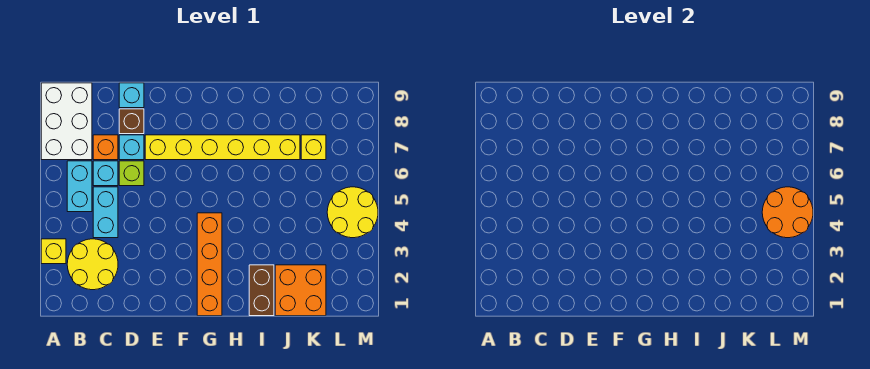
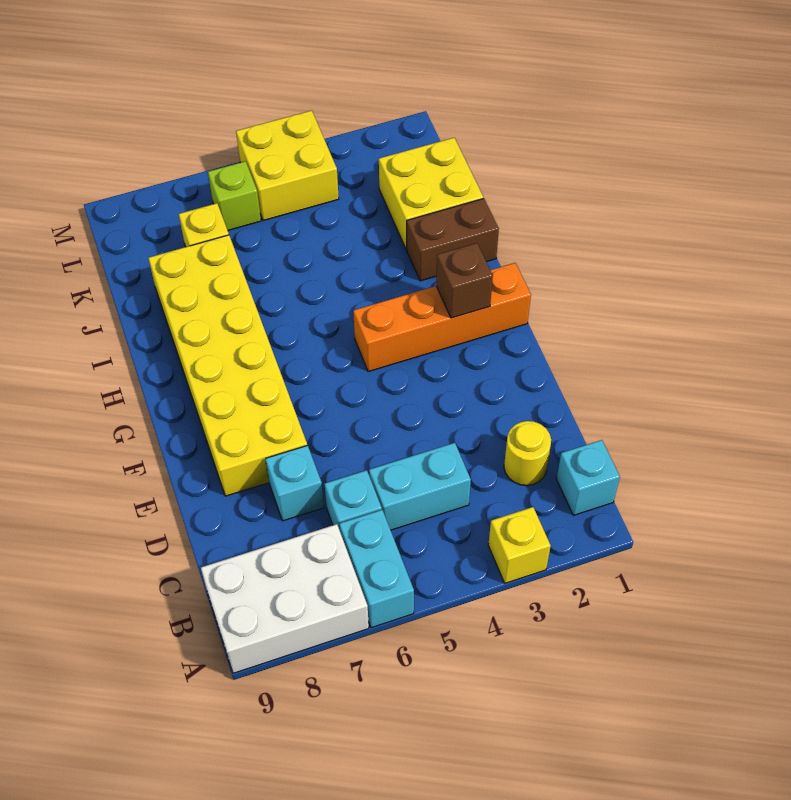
yellow 2x2 round brick [67,239,118,290] -> yellow 1x1 round brick [504,421,551,486]
cyan 1x2 brick [67,161,92,212] -> cyan 1x2 brick turned to [339,510,414,628]
orange 1x1 brick [93,135,118,160] -> none
lime 1x1 brick [119,161,144,186] -> lime 1x1 brick moved to [208,161,261,230]
brown 1x1 brick [119,109,144,134] -> brown 1x1 brick moved to [436,243,493,318]
cyan 1x1 brick [119,83,144,108] -> cyan 1x1 brick moved to [557,440,620,515]
yellow 1x6 brick [145,135,300,160] -> yellow 2x6 brick [148,235,307,496]
orange 2x2 brick [275,265,326,316] -> yellow 2x2 brick [379,138,483,249]
yellow 2x2 round brick [327,187,378,238] -> yellow 2x2 brick [236,111,339,221]
orange 2x2 round brick [762,187,813,238] -> none

